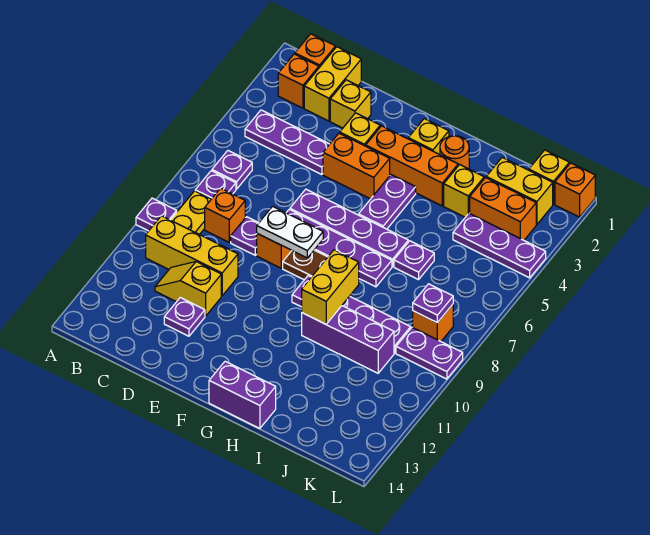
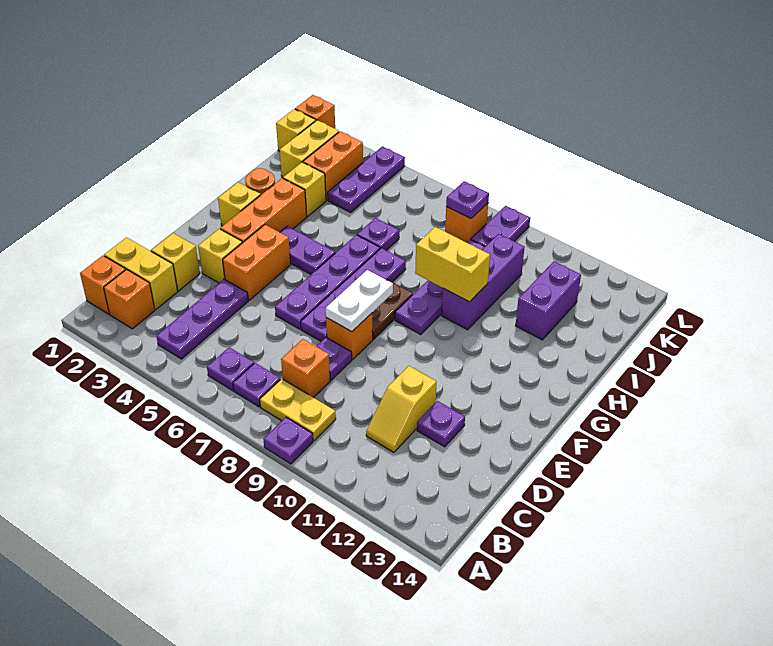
yellow 1x3 brick [146,216,238,296] -> none
purple 1x2 brick [209,361,276,428] -> purple 1x2 brick moved to [515,261,581,340]

